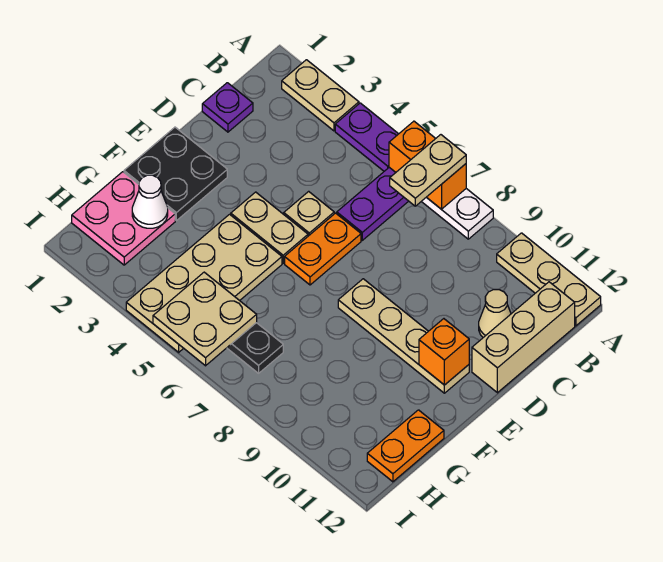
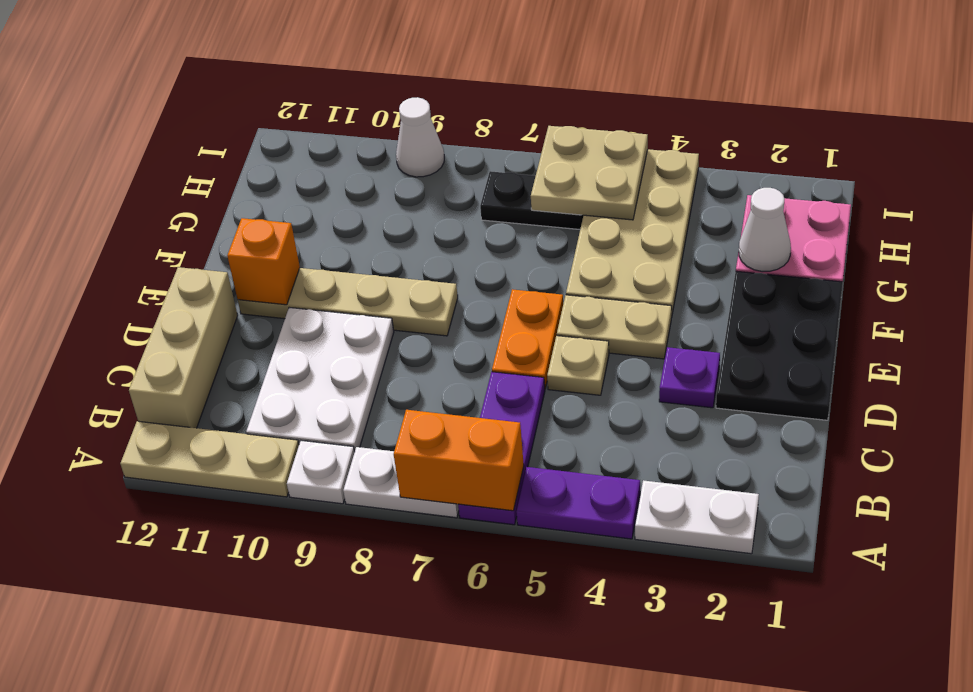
tan 1x2 plate [282,60,359,131] -> white 1x2 plate [635,480,759,554]
tan 1x2 plate [390,135,466,206] -> none
none -> white 1x1 plate [287,440,355,504]
none -> white 2x3 plate [246,307,394,452]
purple 1x1 plate [202,83,253,132] -> purple 1x1 plate moved to [659,347,720,408]
tan 1x1 cone [479,290,511,337] -> none
black 2x2 plate [124,127,227,221] -> black 2x3 plate [716,271,843,420]
orange 1x2 plate [367,410,444,482] -> none
none -> white 1x1 cone [396,97,444,177]

